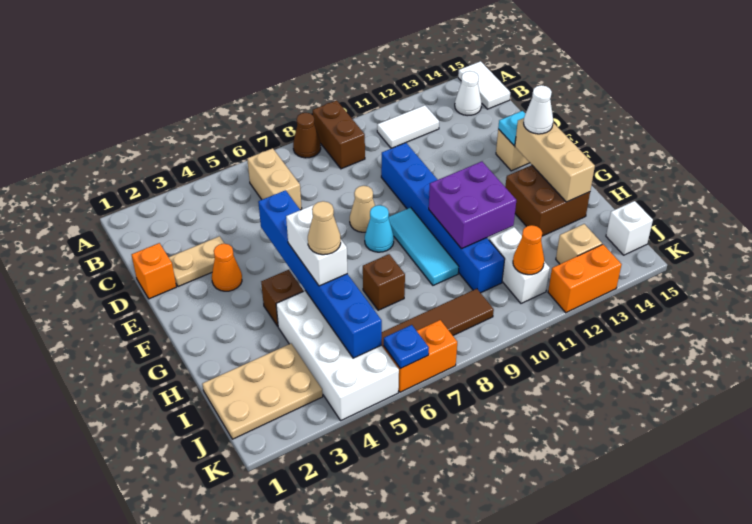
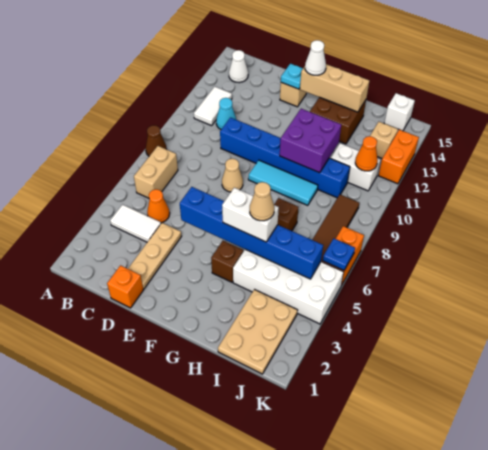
brown 1x2 brick [313,100,365,169] -> none
white 1x2 tile [458,61,510,109] -> white 1x2 tile moved to [110,205,161,242]
tan 1x2 brick [247,148,302,210] -> tan 1x2 brick turned to [134,146,178,198]
tan 1x2 plate [169,236,225,287] -> tan 1x3 plate [128,223,182,289]
orange 1x1 cone [212,244,242,291] -> orange 1x1 cone moved to [147,189,170,223]
cyan 1x1 cone [365,205,394,252] -> cyan 1x1 cone moved to [216,98,236,129]

